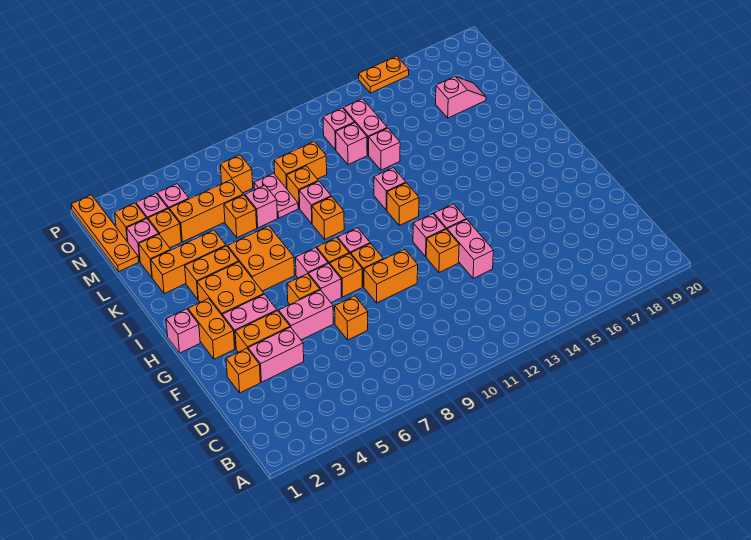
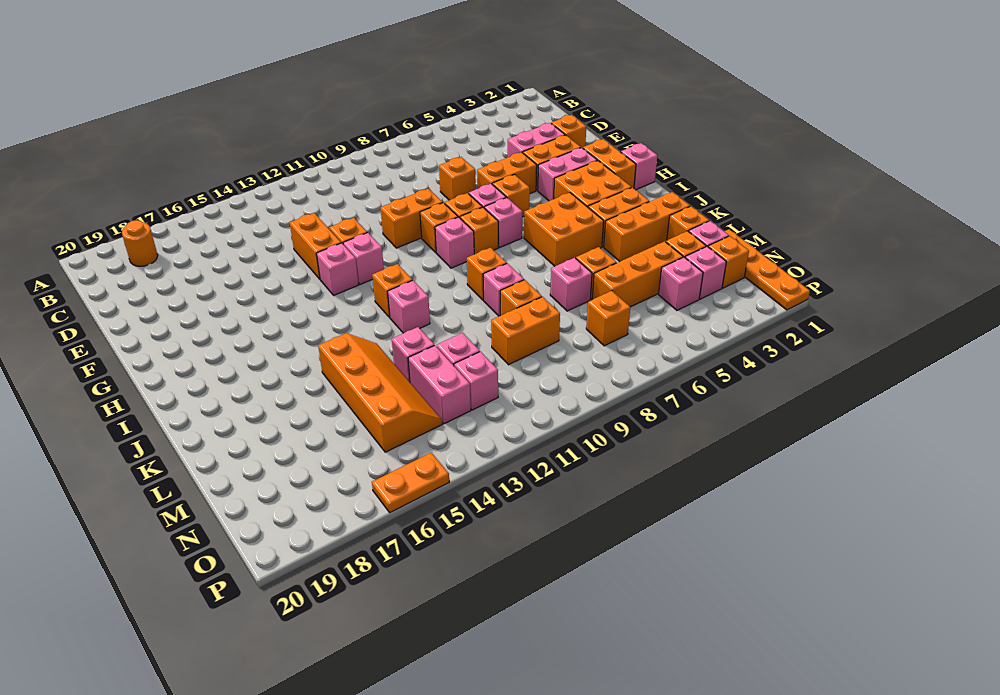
none -> orange 1x1 round brick [122,220,158,266]
pink 1x2 brick [447,219,494,278] -> orange 1x2 brick [290,213,341,279]
pink 1x2 brick [279,290,333,340] -> orange 1x2 brick [477,152,537,194]
none -> orange 2x4 slope [318,333,442,452]
pink 1x2 plate [254,173,298,218] -> none
pink 1x2 slope [436,77,486,118] -> none

